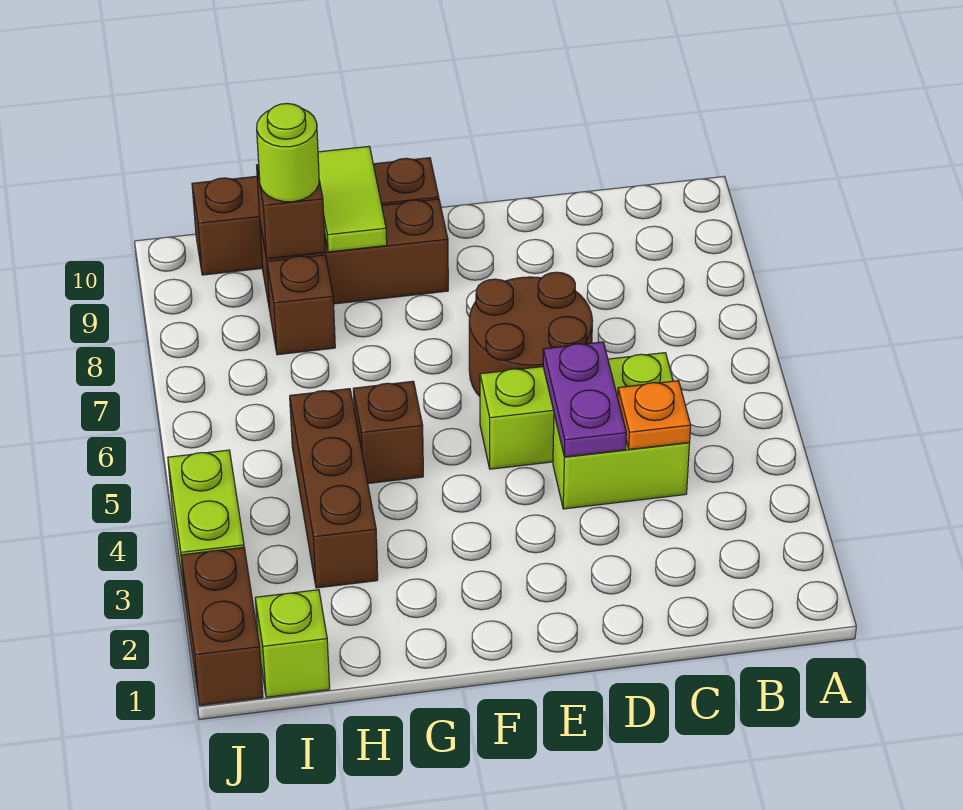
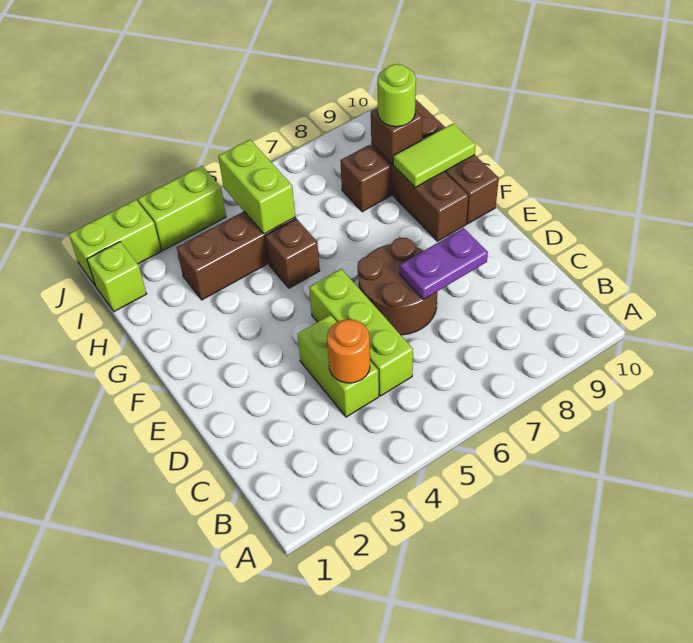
orange 1x1 plate [618,381,691,449] -> orange 1x1 round brick [327,319,370,383]
purple 1x2 plate [543,342,626,457] -> purple 1x2 plate moved to [400,228,488,299]
none -> lime 1x2 brick [218,140,295,234]
brown 1x2 brick [181,547,263,705] -> lime 1x2 brick [69,200,161,286]

